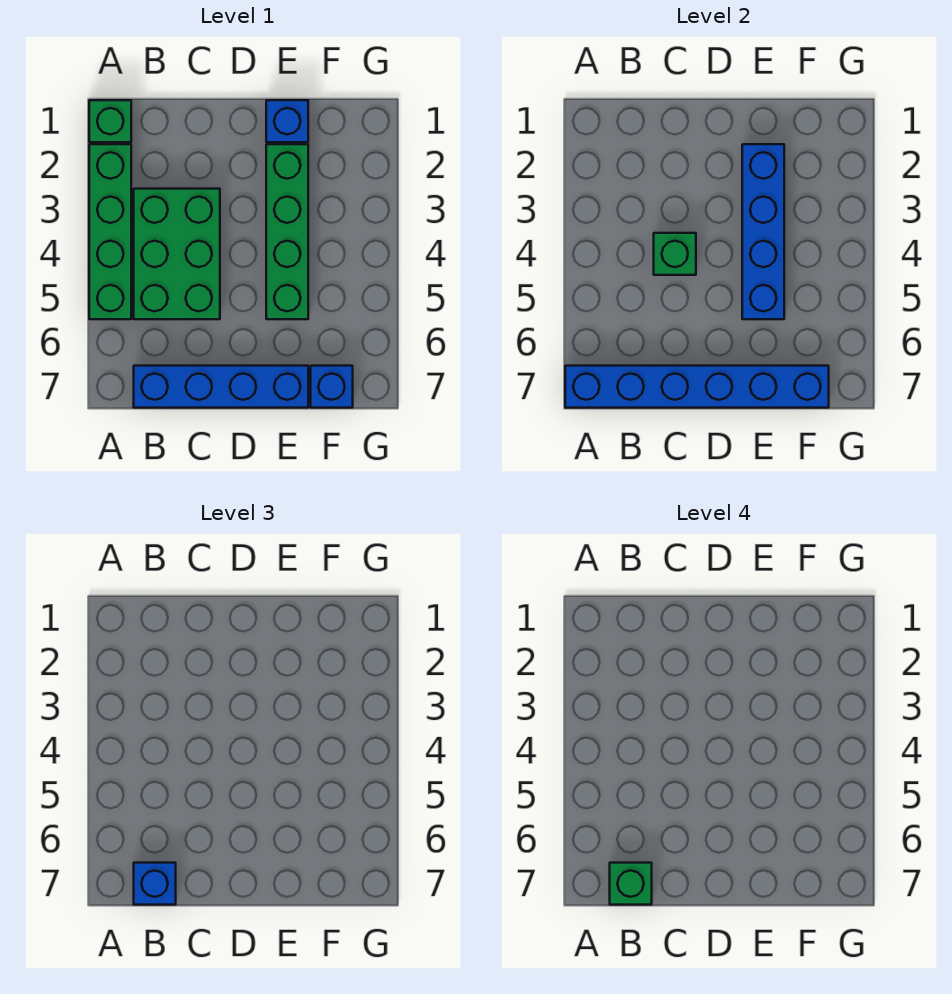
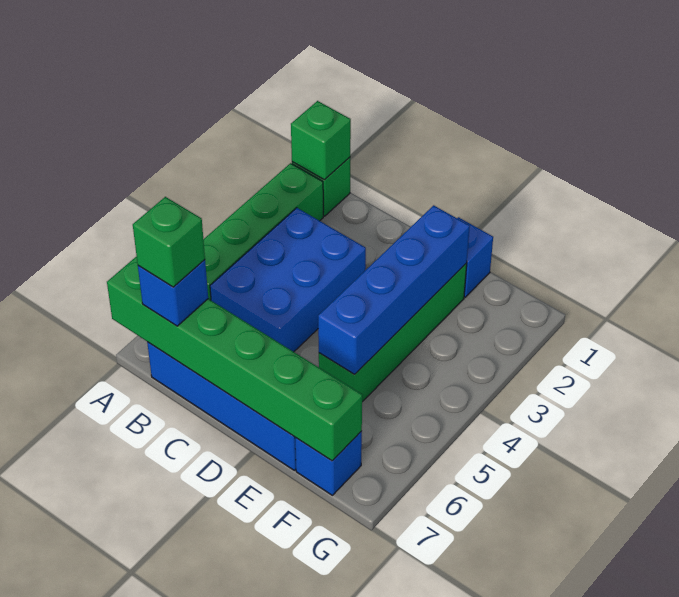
blue 1x6 brick [565,366,829,408] -> green 1x6 brick [107,256,362,461]
green 2x3 brick [134,189,220,319] -> blue 2x3 brick [210,208,366,352]
green 1x1 brick [654,233,696,275] -> green 1x1 brick moved to [291,101,351,180]

